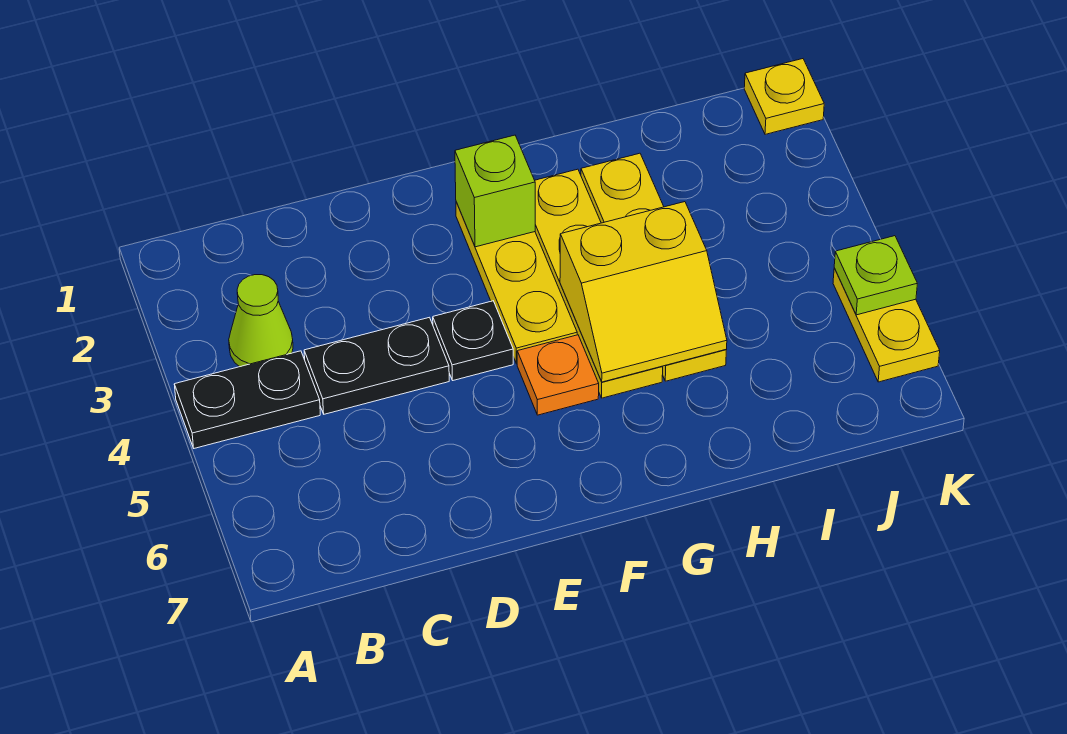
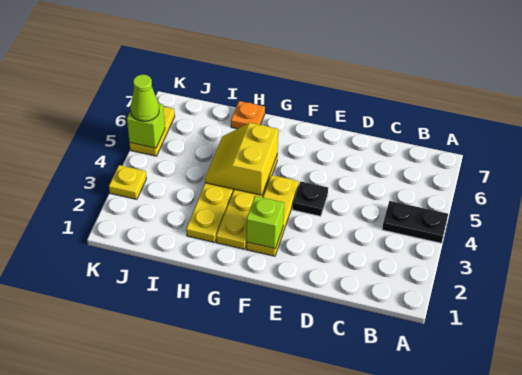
lime 1x1 cone [229,275,293,367] -> lime 1x1 cone moved to [130,75,159,121]
black 1x2 plate [304,317,449,414] -> none
orange 1x1 plate [517,335,599,415] -> orange 1x1 plate moved to [231,101,265,129]
yellow 2x2 slope [560,202,727,382] -> yellow 2x2 slope turned to [205,123,278,195]
yellow 1x1 plate [744,59,824,134] -> yellow 1x1 plate moved to [109,165,146,199]
lime 1x1 plate [834,236,917,315] -> lime 1x1 brick [127,103,165,148]

